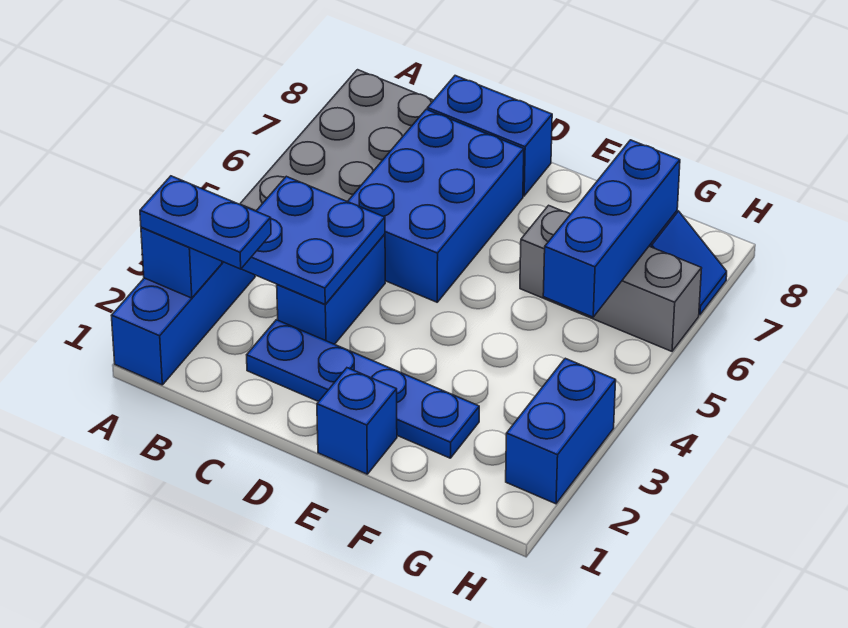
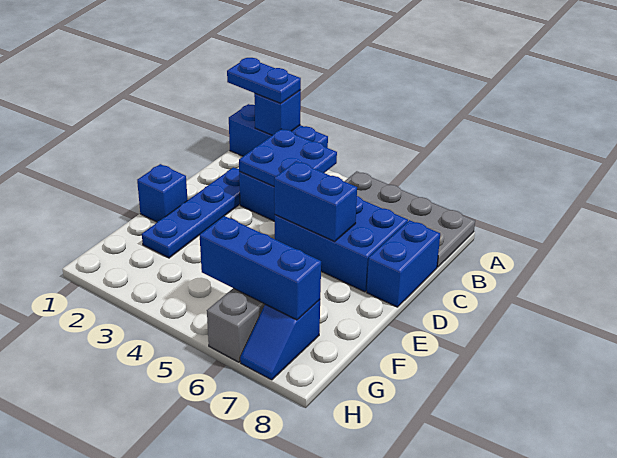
blue 1x2 plate [140,176,271,269] -> blue 1x2 plate turned to [227,58,301,104]
blue 1x2 brick [506,358,616,504] -> blue 1x2 brick moved to [274,161,357,242]

